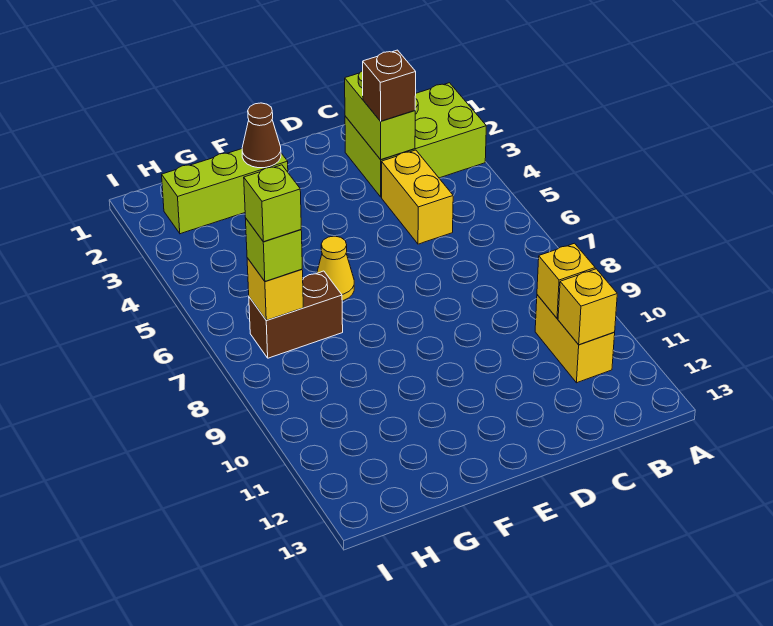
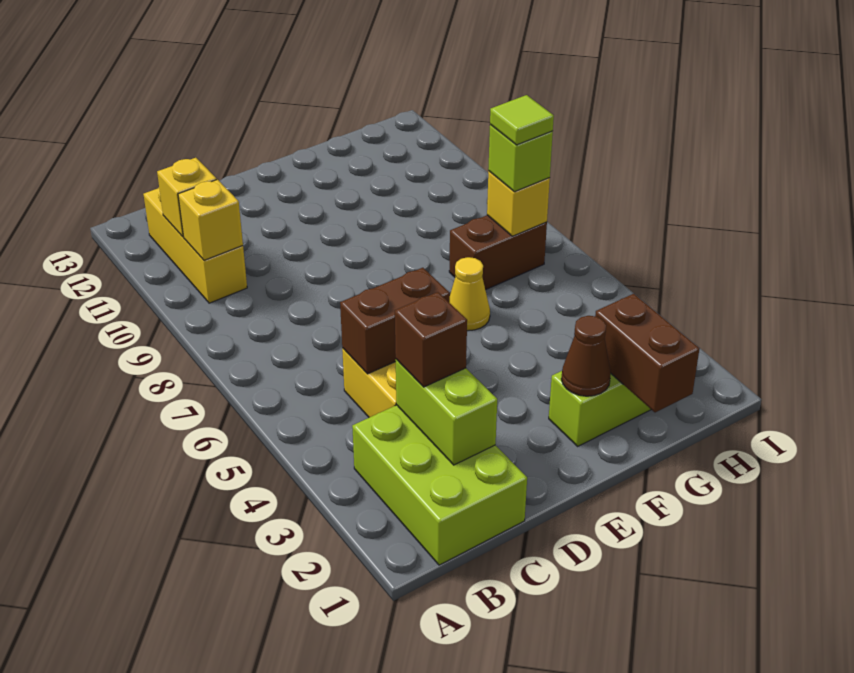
lime 2x3 brick [345,83,486,197] -> lime 2x3 brick turned to [352,405,527,565]
yellow 1x2 brick [535,295,615,383] -> yellow 1x3 brick [143,188,247,303]
none -> brown 1x2 brick [340,268,450,374]
none -> brown 1x2 brick [595,294,700,412]
lime 1x1 brick [244,165,301,242] -> lime 1x1 tile [490,95,554,145]

